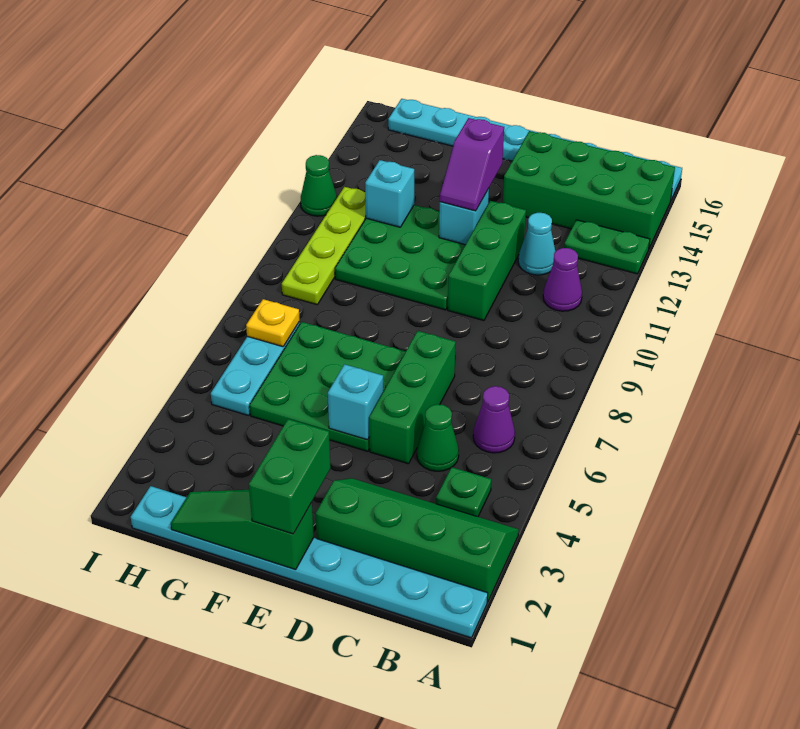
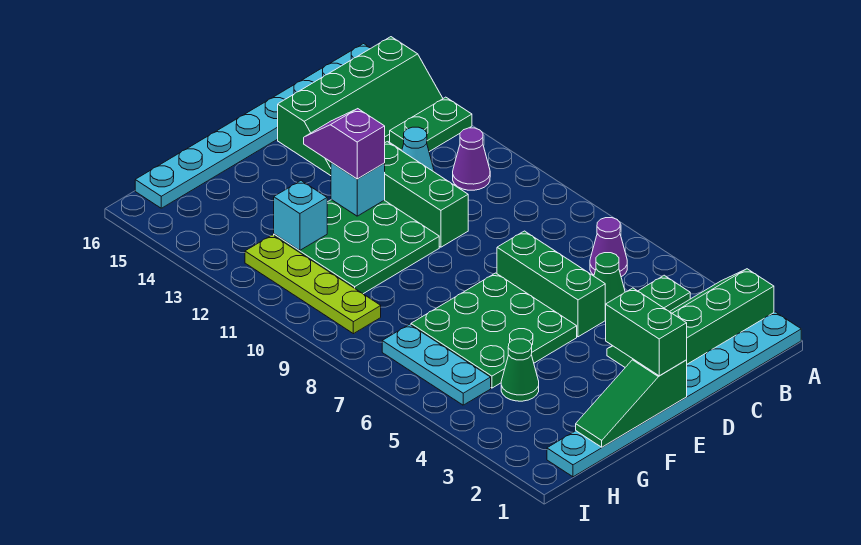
green 2x4 brick [503,131,675,248] -> green 2x4 slope [278,37,443,176]
cyan 1x1 brick [328,364,383,440] -> none
purple 1x2 slope [440,118,504,211] -> purple 1x2 slope turned to [304,109,385,179]
yellow 1x1 plate [246,299,300,347] -> none
green 1x1 cone [301,155,337,216] -> green 1x1 cone moved to [501,339,539,401]

